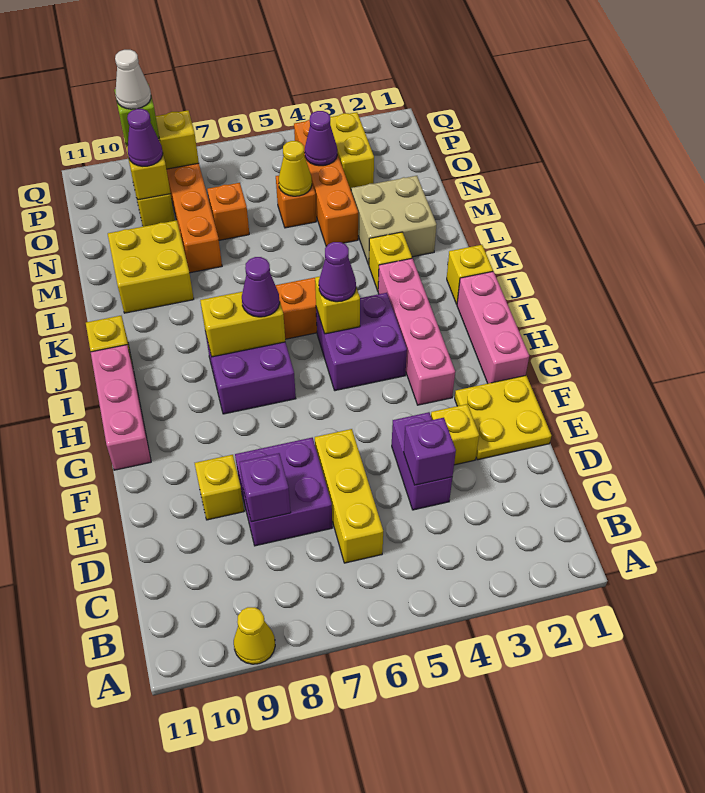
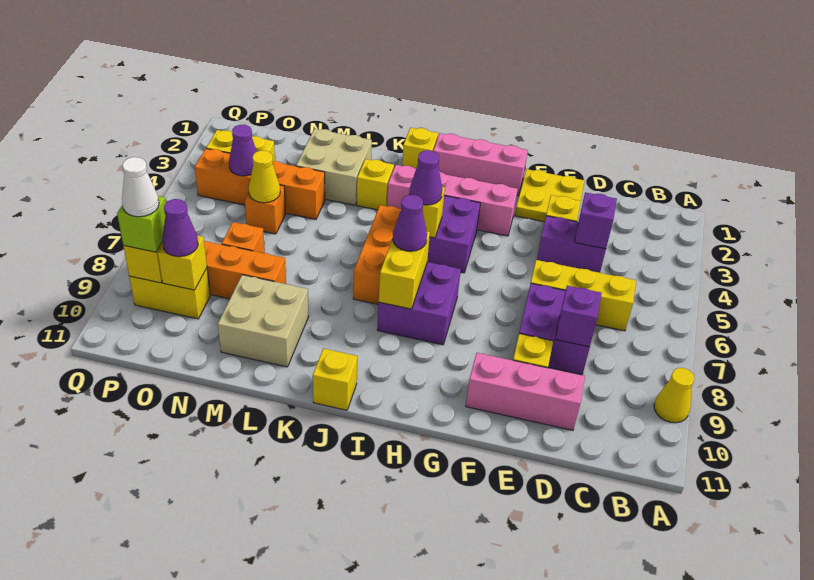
pink 1x3 brick [91,345,151,470] -> pink 1x3 brick moved to [466,353,585,430]
yellow 2x2 brick [108,220,194,313] -> tan 2x2 brick [218,275,309,367]

